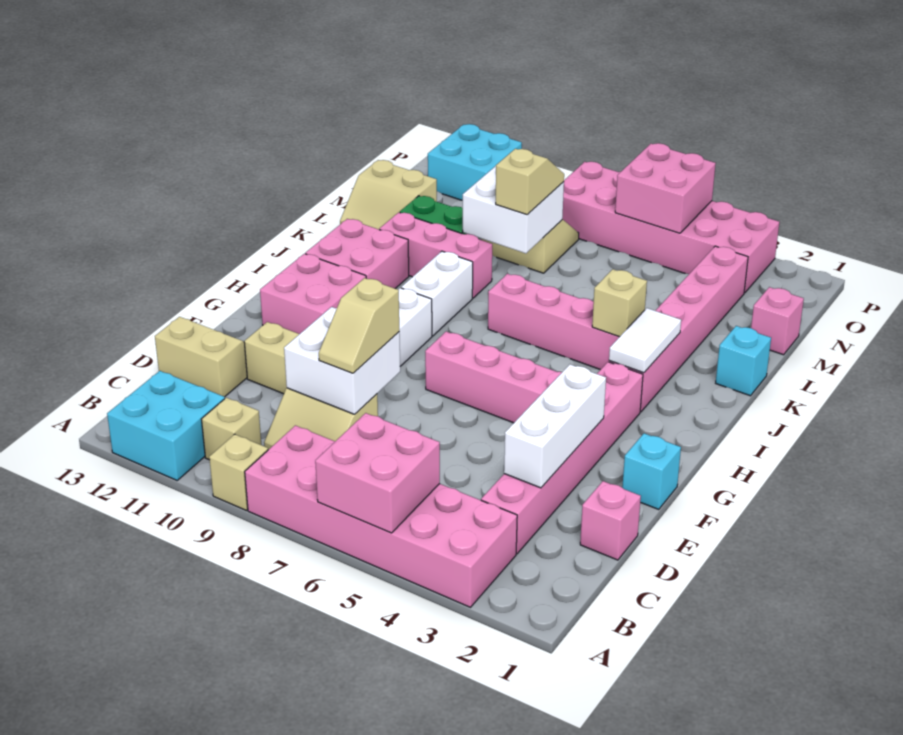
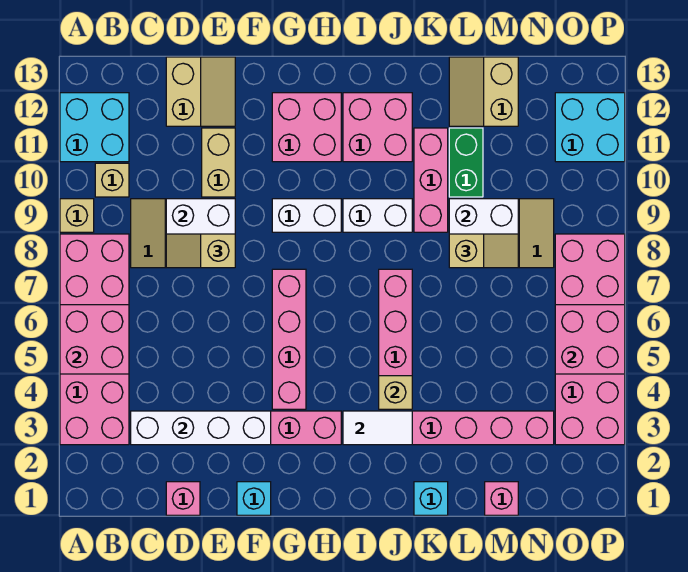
white 1x3 brick [504,364,606,488] -> white 1x4 brick [131,411,271,445]

